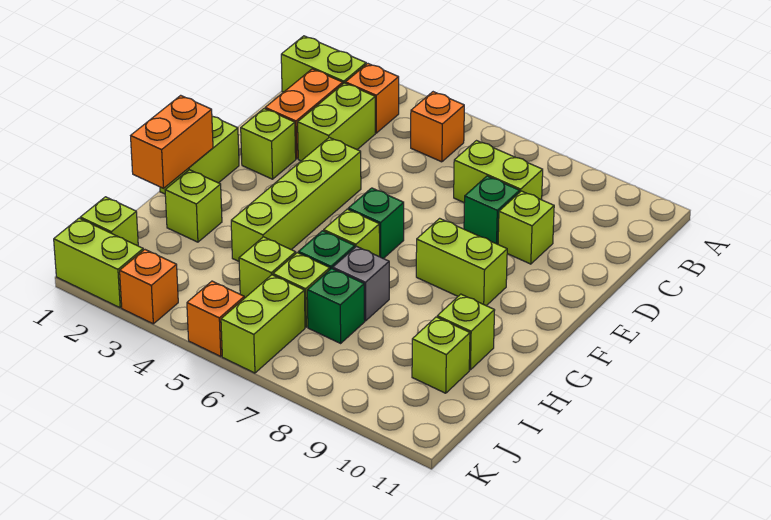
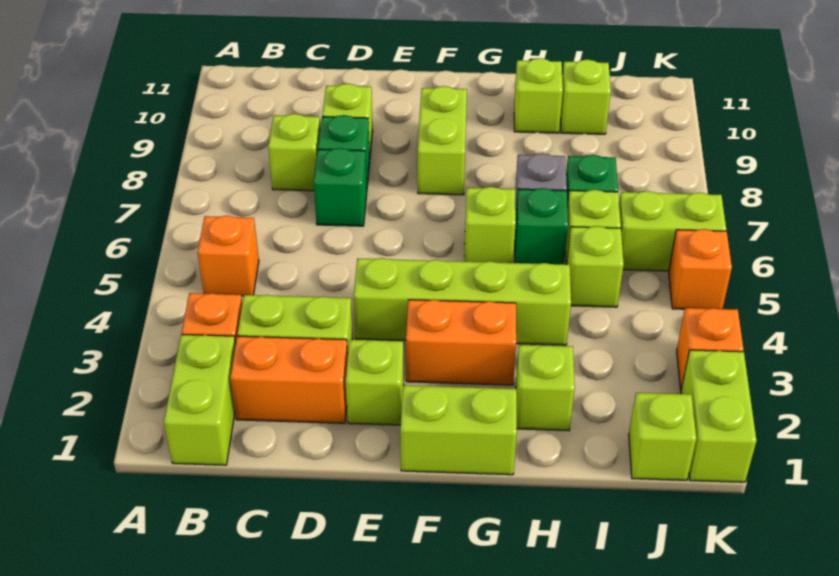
lime 1x2 brick [454,141,543,203] -> lime 1x1 brick [268,114,320,191]
green 1x1 brick [348,188,404,259] -> green 1x1 brick moved to [314,148,367,226]
orange 1x2 brick [131,95,213,188] -> orange 1x2 brick moved to [406,300,516,385]

